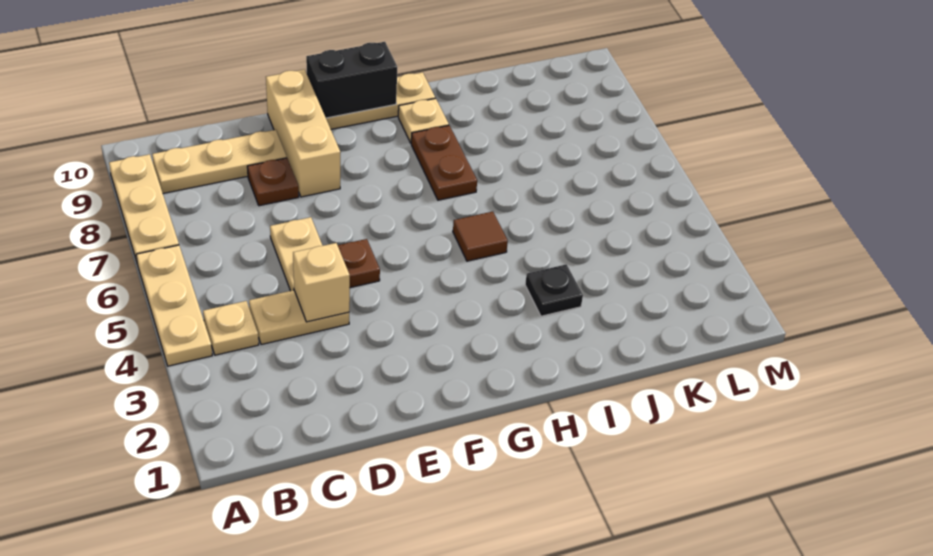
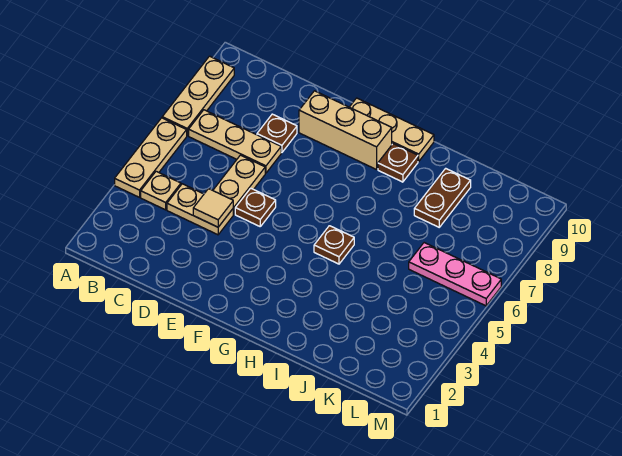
tan 1x3 plate [152,130,287,193] -> tan 1x3 plate moved to [189,110,281,173]
tan 1x1 brick [293,243,350,322] -> tan 1x1 tile [193,189,233,227]
tan 1x3 brick [266,69,340,197] -> tan 1x3 brick turned to [299,91,392,170]
black 1x2 brick [306,42,397,118] -> none
brown 1x1 tile [453,212,508,261] -> brown 1x1 plate [314,226,354,264]
brown 1x2 plate [411,125,477,200] -> brown 1x2 plate moved to [414,168,471,227]
tan 1x1 plate [398,98,449,143] -> brown 1x1 plate [378,144,418,182]
black 1x1 plate [525,264,583,316] -> none
none -> pink 1x3 plate [409,243,501,306]

